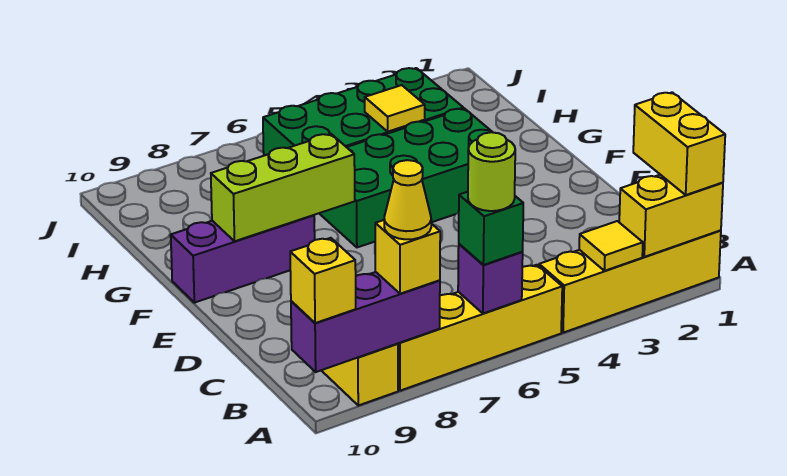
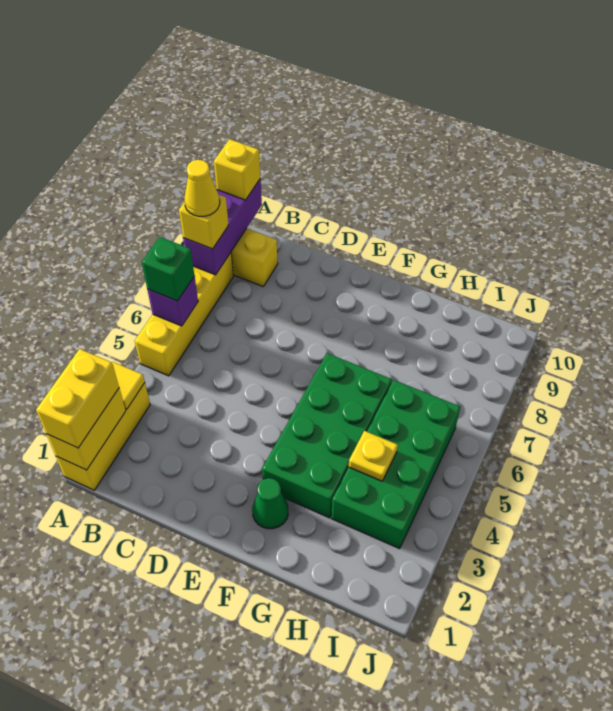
yellow 1x4 brick [539,230,721,333] -> yellow 1x3 brick [56,383,150,490]
yellow 1x2 brick [633,92,725,195] -> yellow 1x2 brick turned to [36,349,119,448]
lime 1x1 round brick [468,132,515,211] -> none
none -> green 1x1 cone [252,478,288,529]
lime 1x3 brick [211,134,355,241] -> none
purple 1x3 brick [171,215,315,303] -> none
yellow 1x1 tile [365,85,425,132] -> yellow 1x1 plate [349,431,398,481]

